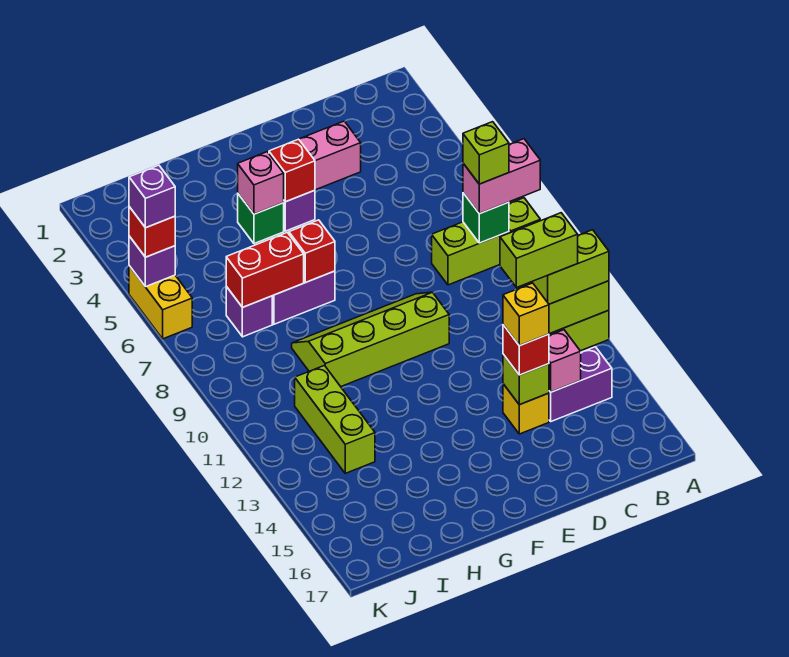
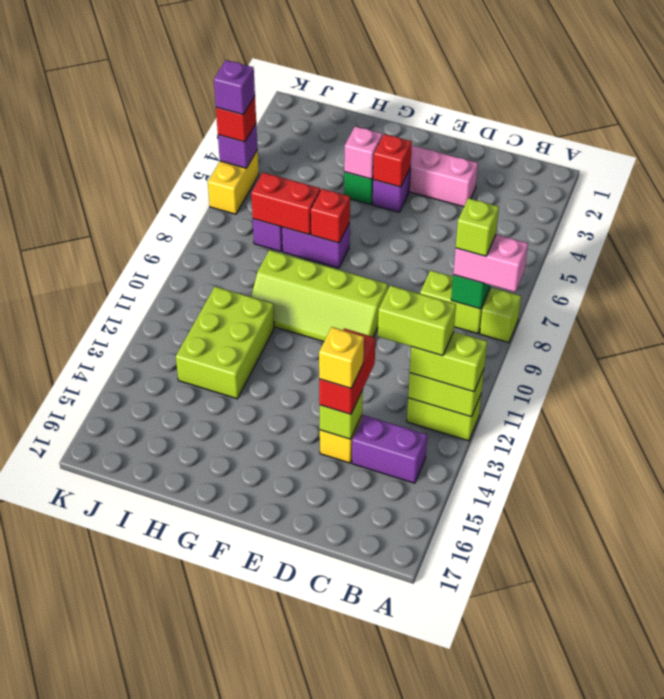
pink 1x1 brick [549,330,581,392] -> none
red 1x1 brick [503,325,549,375] -> red 1x2 brick [319,328,375,414]
lime 2x4 slope [292,292,449,387] -> lime 2x4 slope turned to [251,250,388,342]
lime 1x3 brick [295,366,375,473] -> lime 2x3 brick [176,286,274,399]

